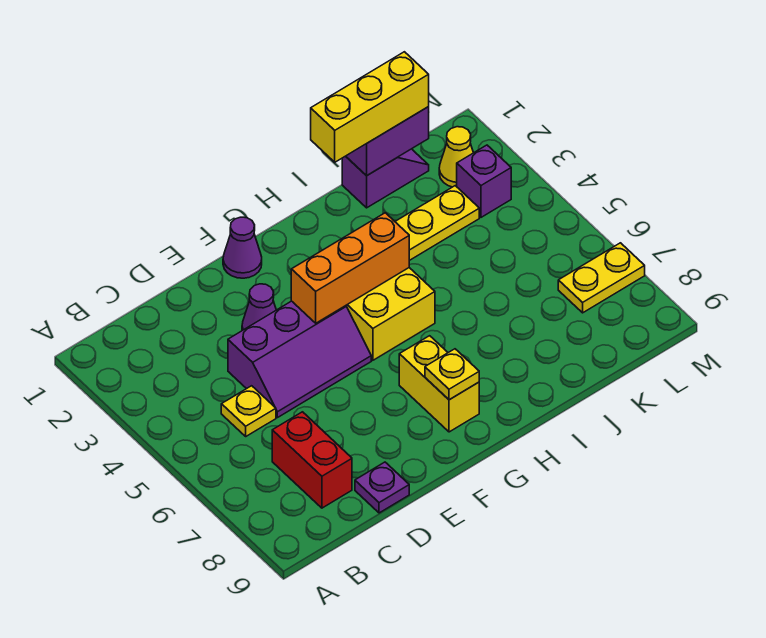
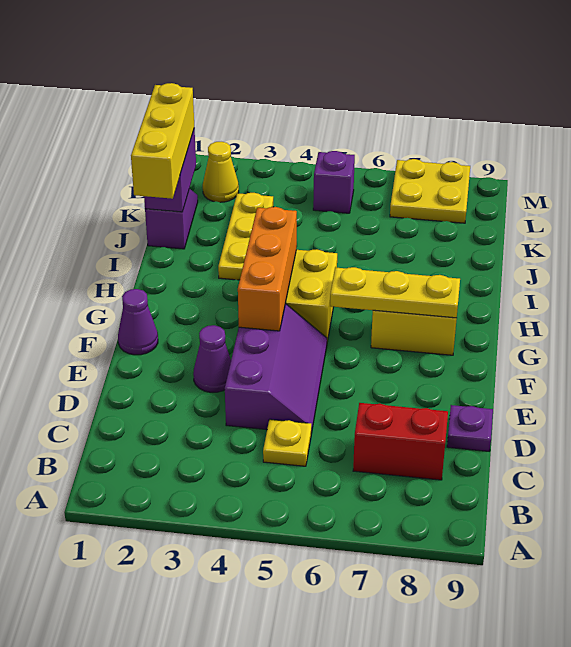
yellow 1x1 plate [425,349,479,400] -> yellow 1x3 plate [330,267,460,318]
purple 1x1 brick [457,145,511,217] -> purple 1x1 brick moved to [313,151,355,213]
yellow 1x2 plate [558,243,645,313] -> yellow 2x2 plate [390,159,470,223]

